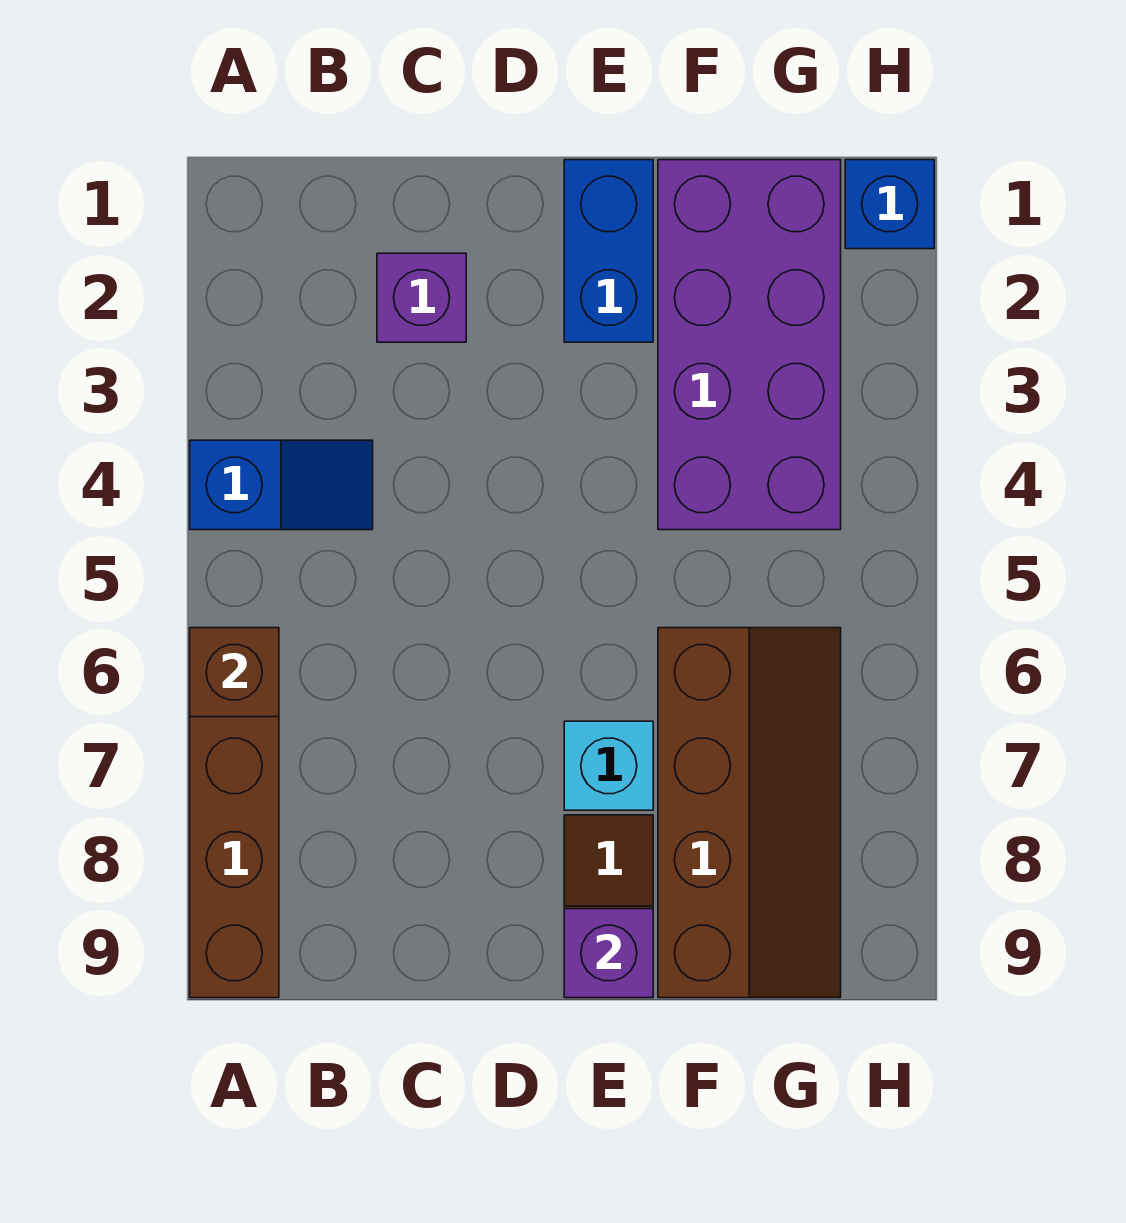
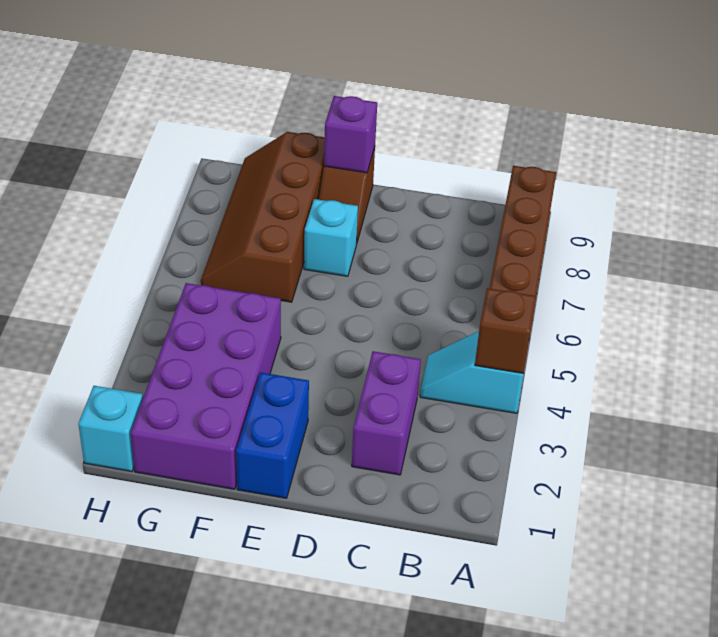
blue 1x2 slope [190,440,373,530] -> cyan 1x2 slope [420,331,524,413]
brown 1x1 brick [190,628,279,717] -> brown 1x1 brick moved to [475,288,536,374]
purple 1x1 brick [377,253,466,342] -> purple 1x2 brick [352,351,421,475]
blue 1x1 brick [845,160,934,249] -> cyan 1x1 brick [78,386,143,472]

